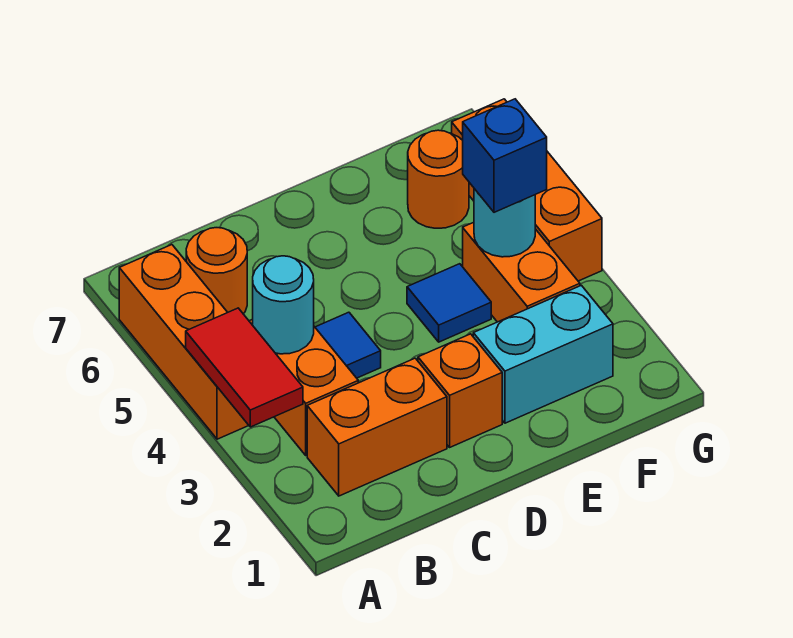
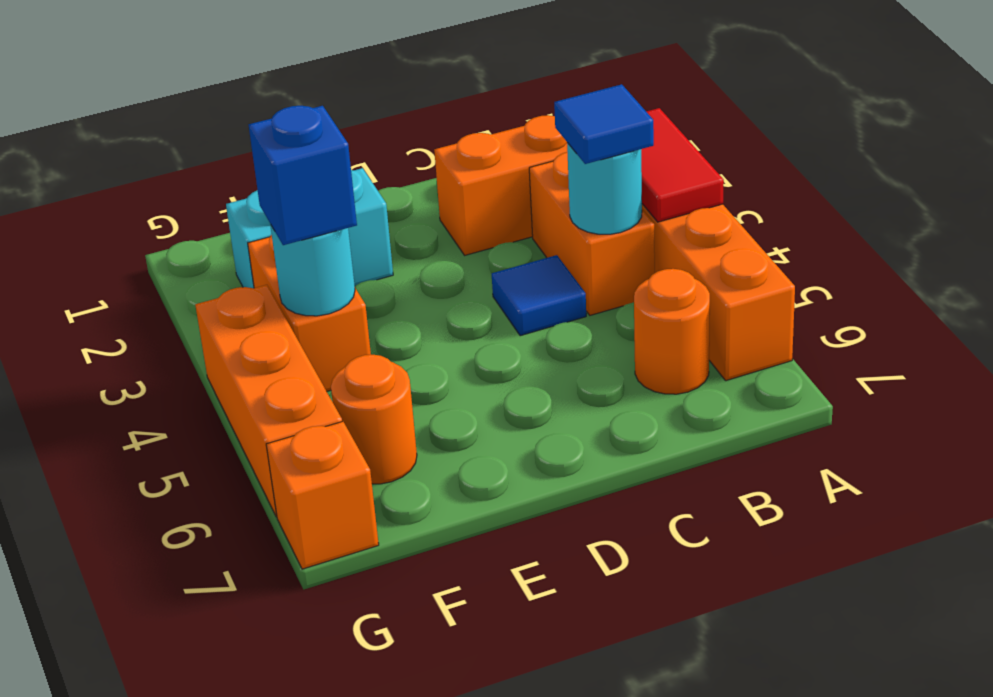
orange 1x1 brick [418,334,502,447] -> orange 1x1 brick moved to [266,421,379,569]
blue 1x1 tile [407,264,491,342] -> blue 1x1 tile moved to [554,84,654,164]

